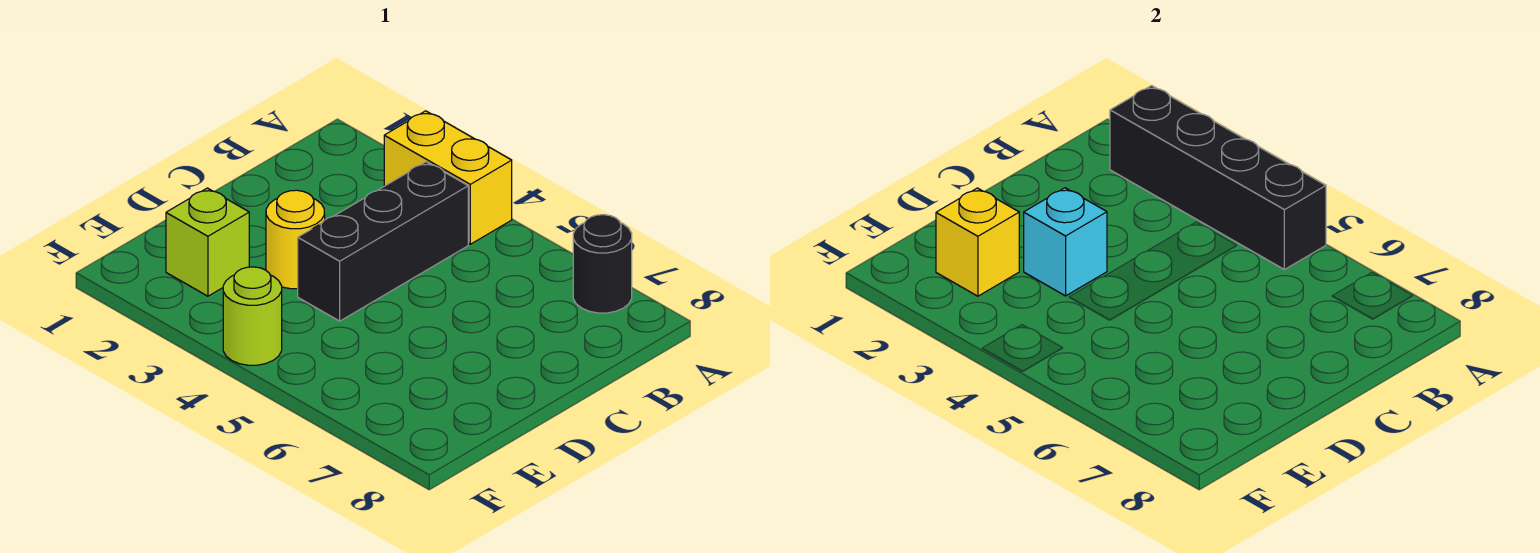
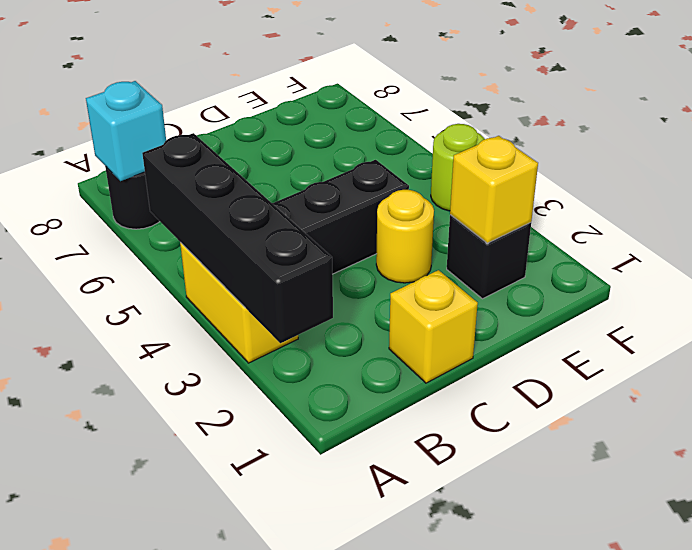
none -> yellow 1x1 brick [389,270,478,383]
cyan 1x1 brick [1024,188,1107,296] -> cyan 1x1 brick moved to [86,81,166,181]
lime 1x1 brick [166,188,249,296] -> black 1x1 brick [447,215,531,299]

